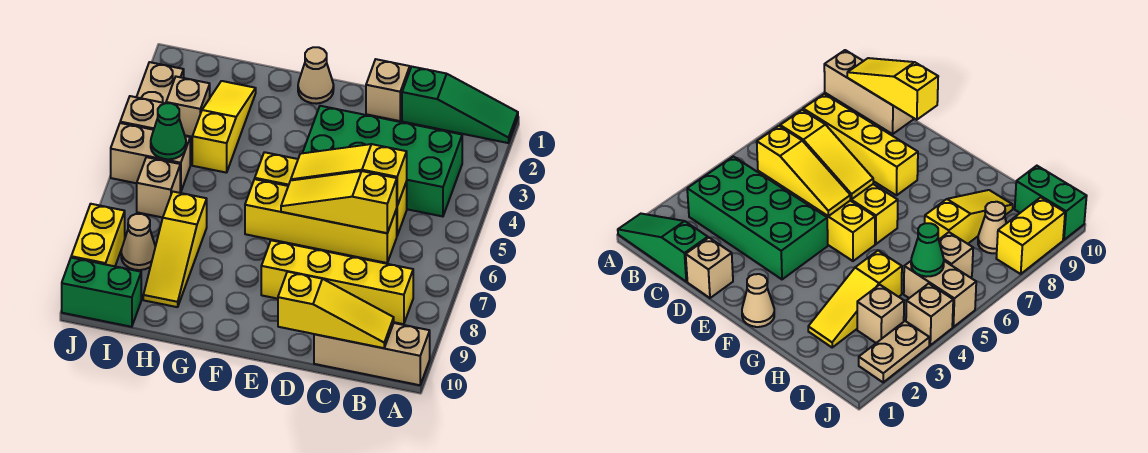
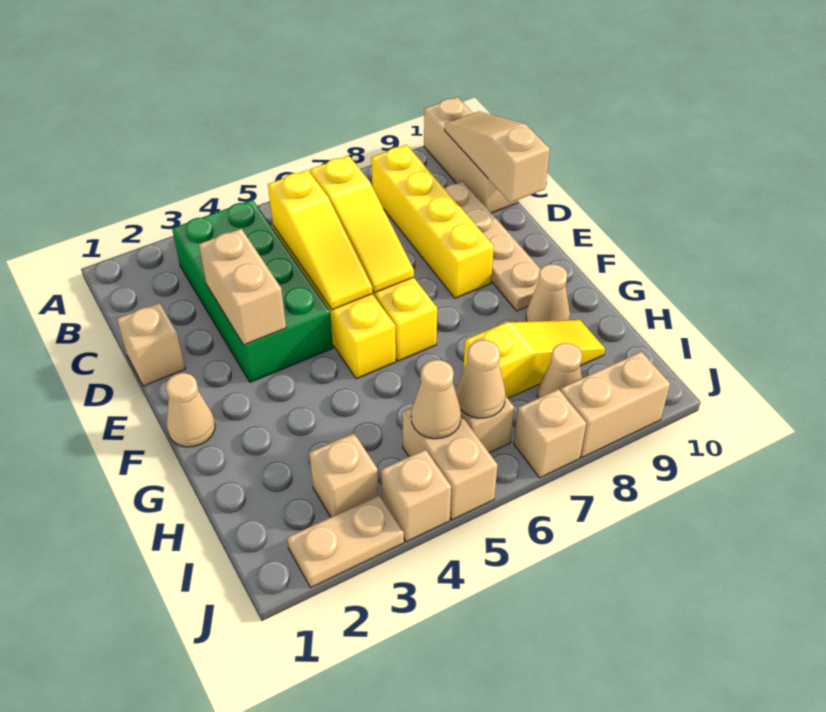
green 1x3 slope [402,67,518,143] -> none
yellow 1x3 slope [278,272,394,348] -> tan 1x3 slope [445,111,550,203]
none -> tan 1x4 plate [444,181,541,311]
none -> tan 1x2 brick [199,229,286,345]
none -> tan 1x1 cone [526,264,570,322]
yellow 1x3 slope [192,81,256,173] -> none
green 1x1 cone [151,103,186,159] -> tan 1x1 cone [411,360,461,439]
none -> tan 1x1 cone [456,340,506,418]
green 1x2 brick [62,258,141,327] -> none
none -> tan 1x1 brick [514,389,586,478]
yellow 1x2 brick [71,204,125,266] -> tan 1x2 brick [560,352,670,457]

